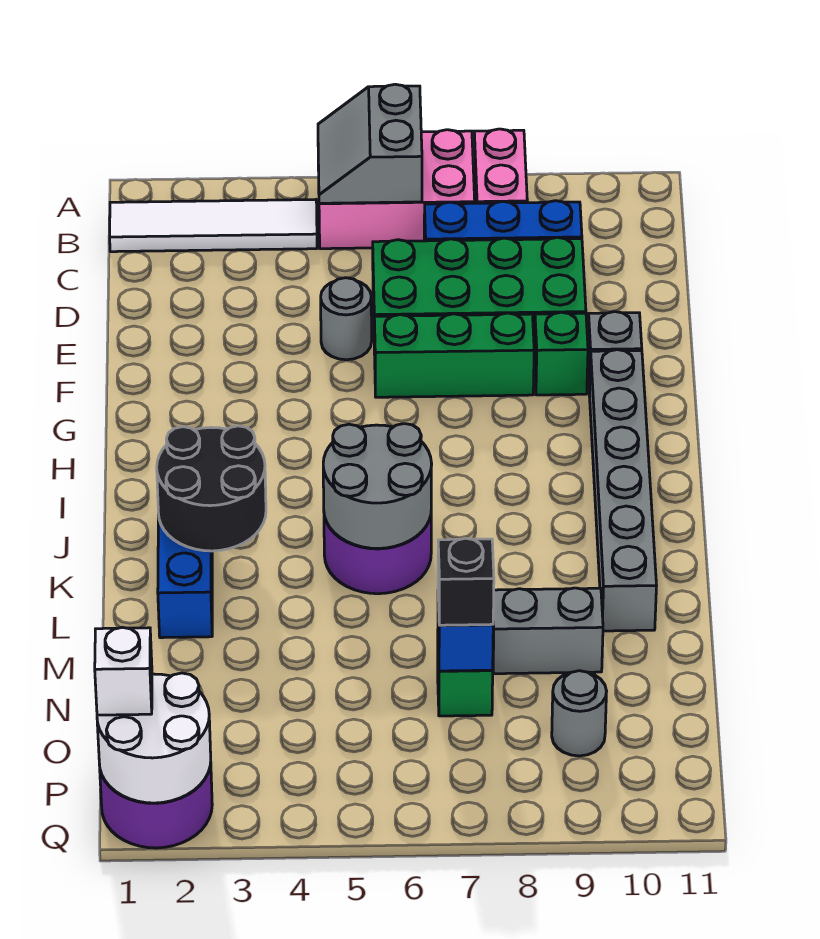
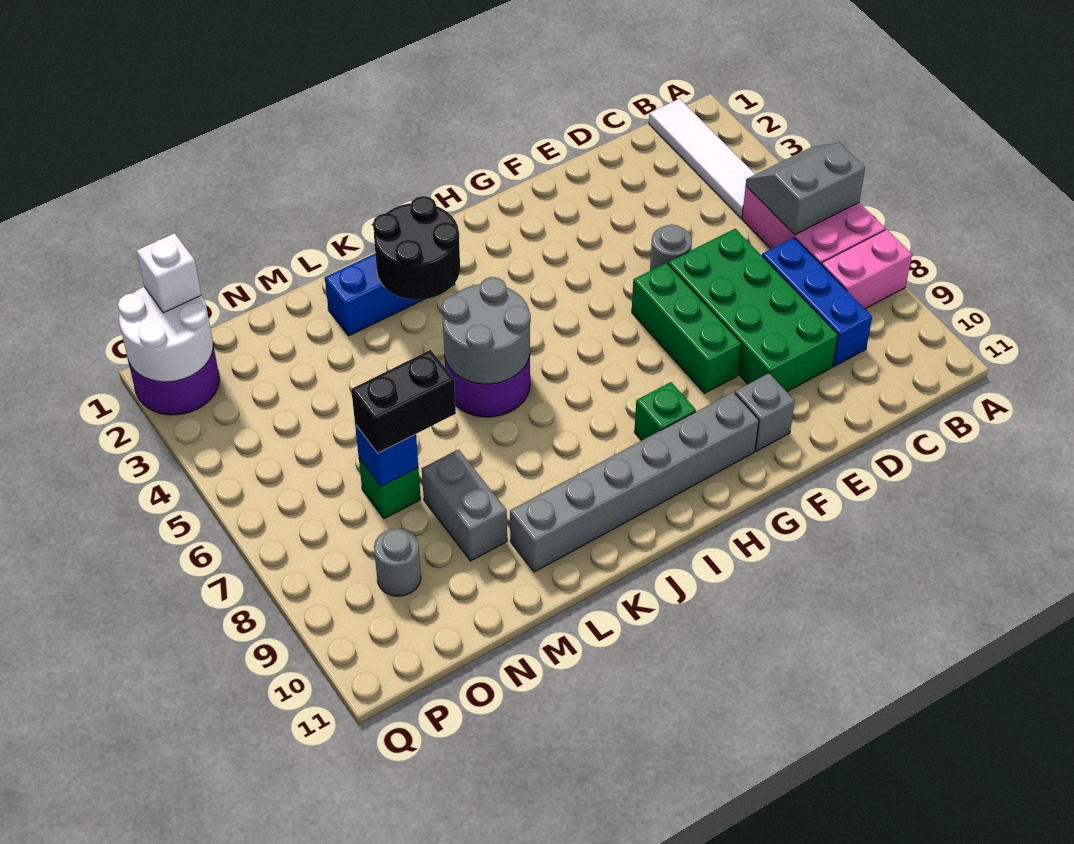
green 1x1 brick [534,312,588,395] -> green 1x1 brick moved to [634,382,696,441]
black 1x1 brick [438,538,494,625] -> black 1x2 brick [351,350,456,453]

